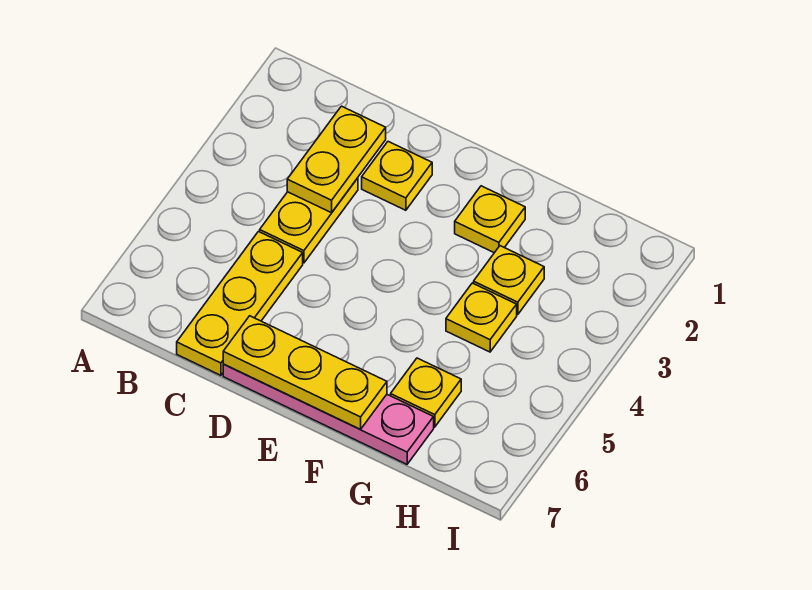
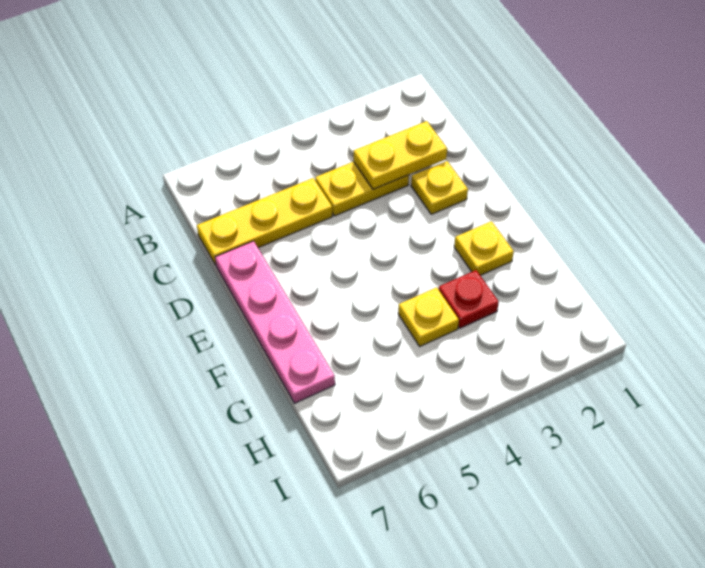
yellow 1x3 plate [223,316,387,429] -> none
yellow 1x1 plate [474,246,544,315] -> red 1x1 plate [438,270,499,328]
yellow 1x1 plate [391,358,461,427] -> none

